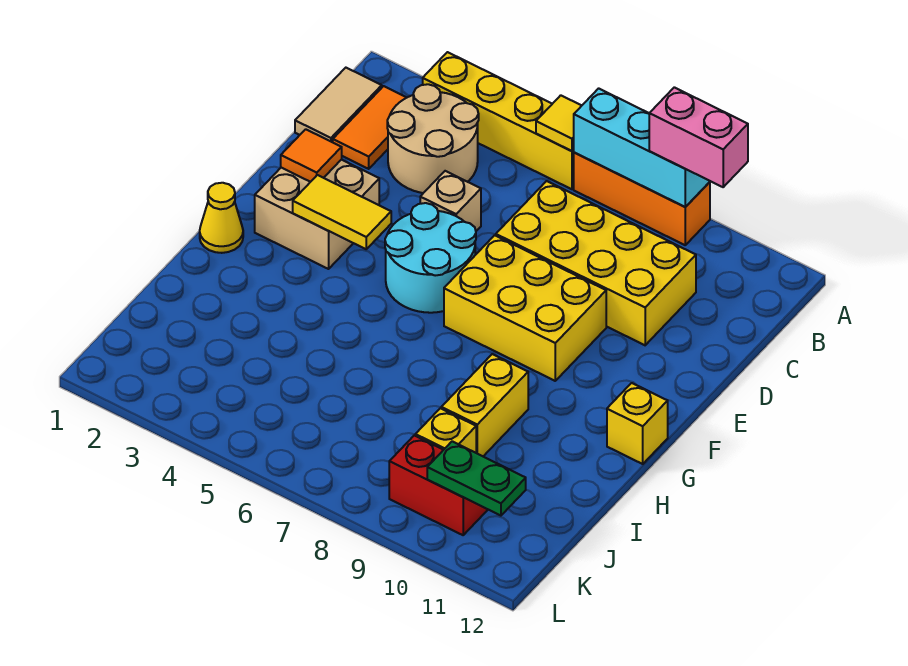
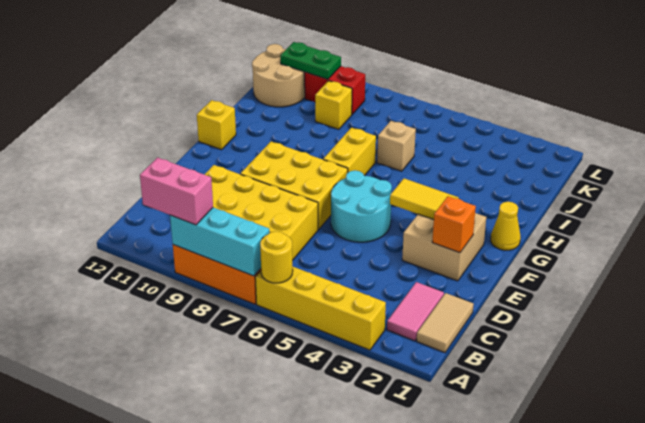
yellow 1x1 tile [536,95,582,151] -> yellow 1x1 round brick [260,231,293,283]
orange 1x2 tile [333,86,407,169] -> pink 1x2 tile [387,282,444,341]
tan 2x2 round brick [387,84,479,193] -> tan 2x2 round brick moved to [252,44,305,107]
tan 1x1 brick [420,171,481,231] -> tan 1x1 brick moved to [377,121,416,171]
orange 1x1 tile [281,129,342,182] -> orange 1x1 brick [432,196,476,253]
yellow 1x2 brick [441,354,528,456] -> yellow 1x2 brick moved to [323,128,376,176]

